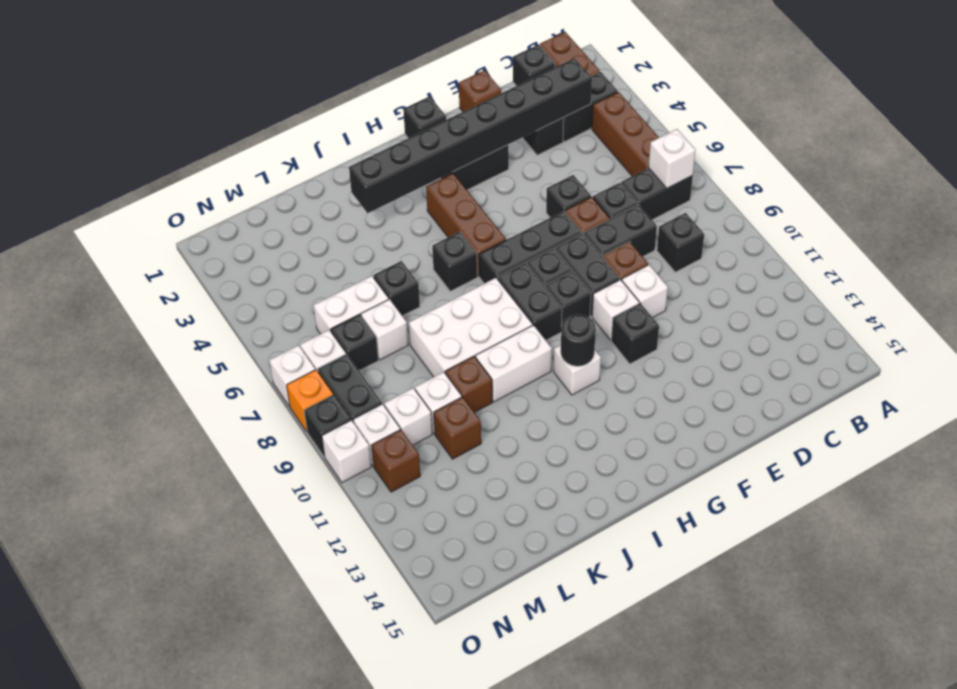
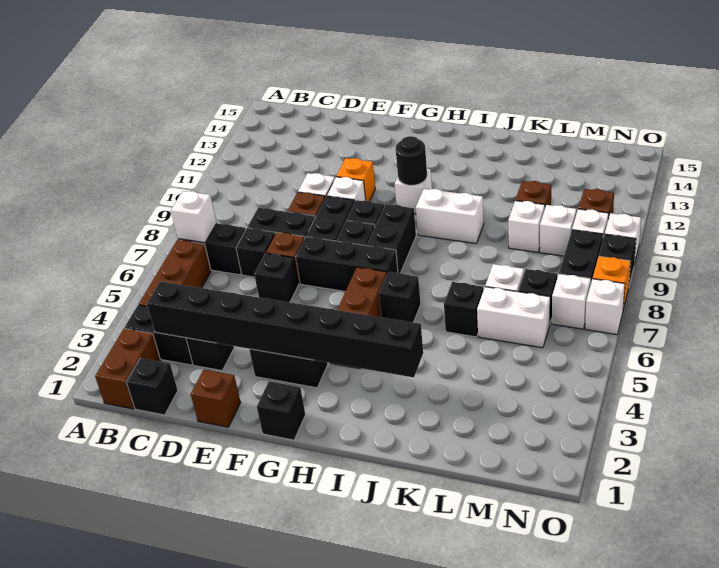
black 1x1 brick [657,213,704,272] -> none
black 1x1 brick [611,303,659,364] -> orange 1x1 brick [337,158,375,201]
white 2x3 brick [409,278,533,377] -> none
brown 1x1 brick [445,356,492,412] -> none

